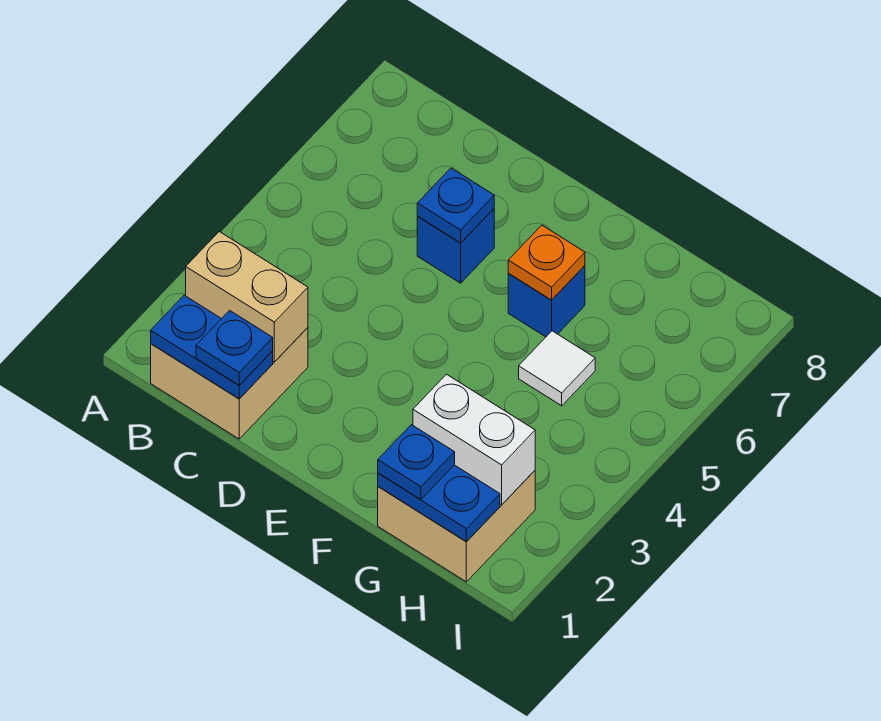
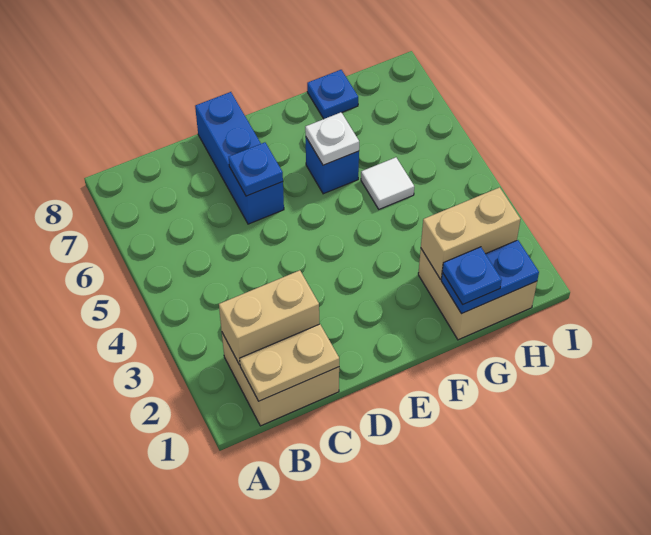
blue 1x2 plate [151,295,273,399] -> tan 1x2 plate [240,324,339,401]
blue 1x1 plate [196,310,273,385] -> blue 1x1 plate moved to [307,70,358,119]
blue 1x1 brick [417,209,494,283] -> blue 1x3 brick [195,92,284,224]
orange 1x1 plate [508,225,585,300] -> white 1x1 plate [305,112,359,165]
white 1x2 brick [413,374,535,505] -> tan 1x2 brick [421,187,520,279]

